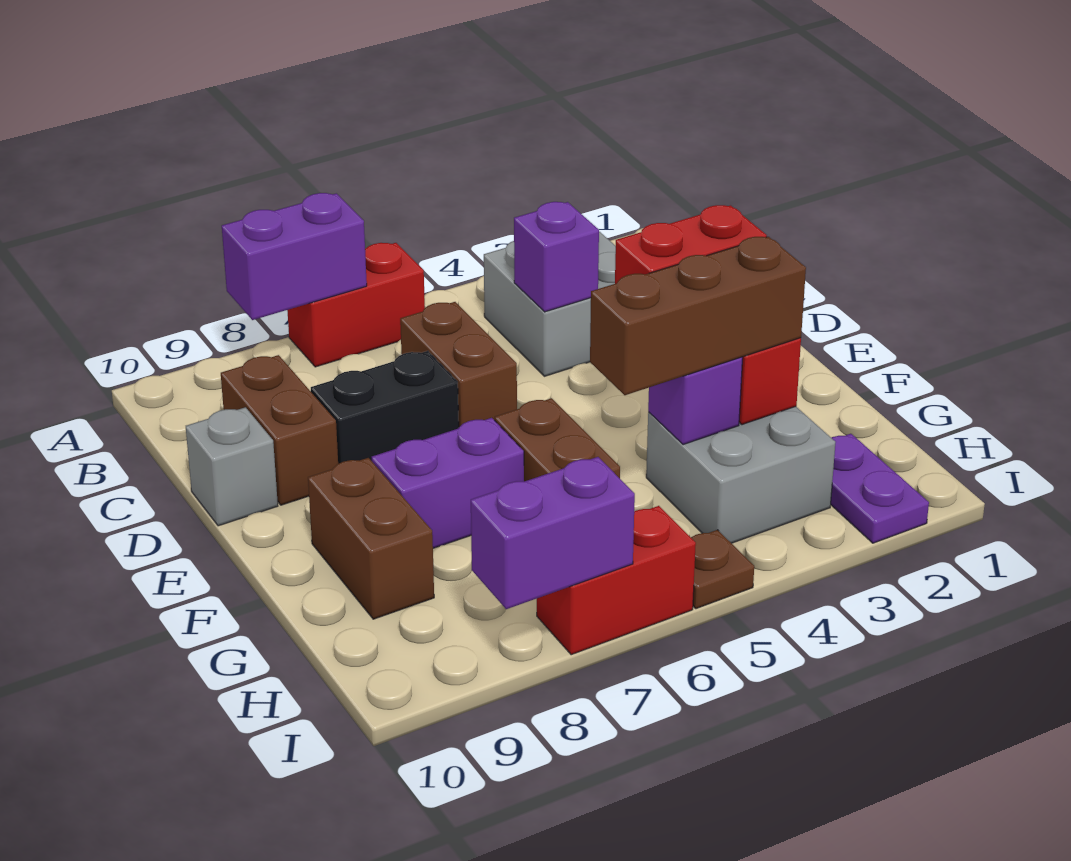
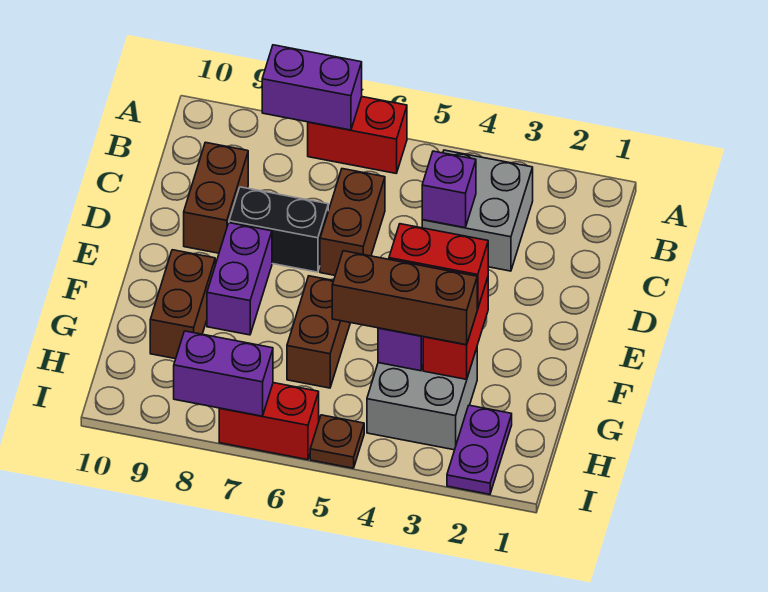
grey 1x1 brick [186,407,278,526] -> none
purple 1x2 brick [372,418,524,548] -> purple 1x2 brick turned to [207,223,272,335]

